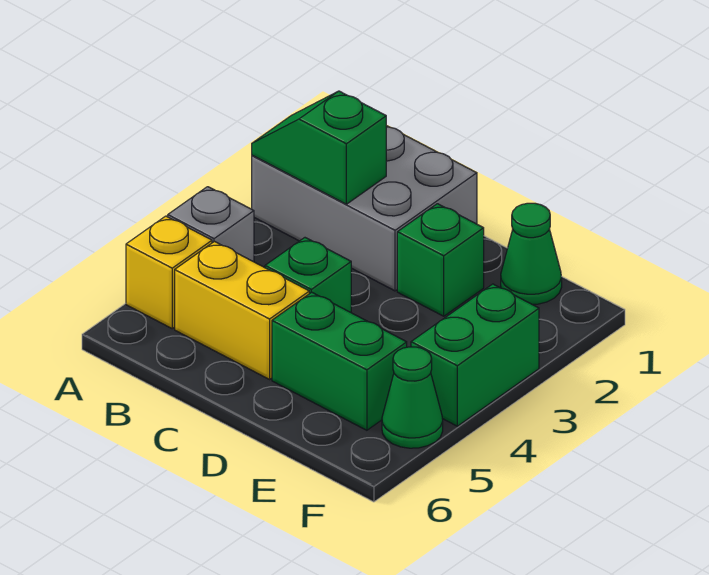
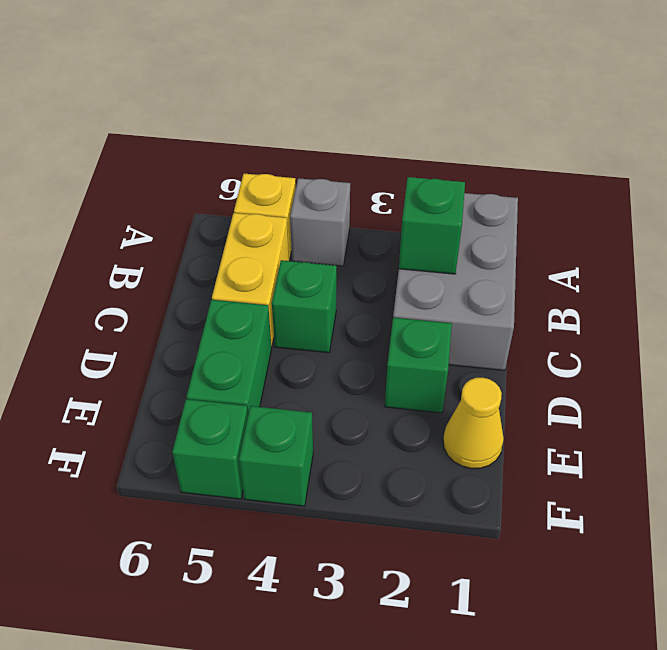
green 1x1 cone [501,203,562,305] -> yellow 1x1 cone [443,378,504,469]
green 1x2 brick [411,284,539,426] -> green 1x1 brick [239,406,313,506]
green 1x1 cone [382,347,443,448] -> green 1x1 brick [172,399,248,499]

